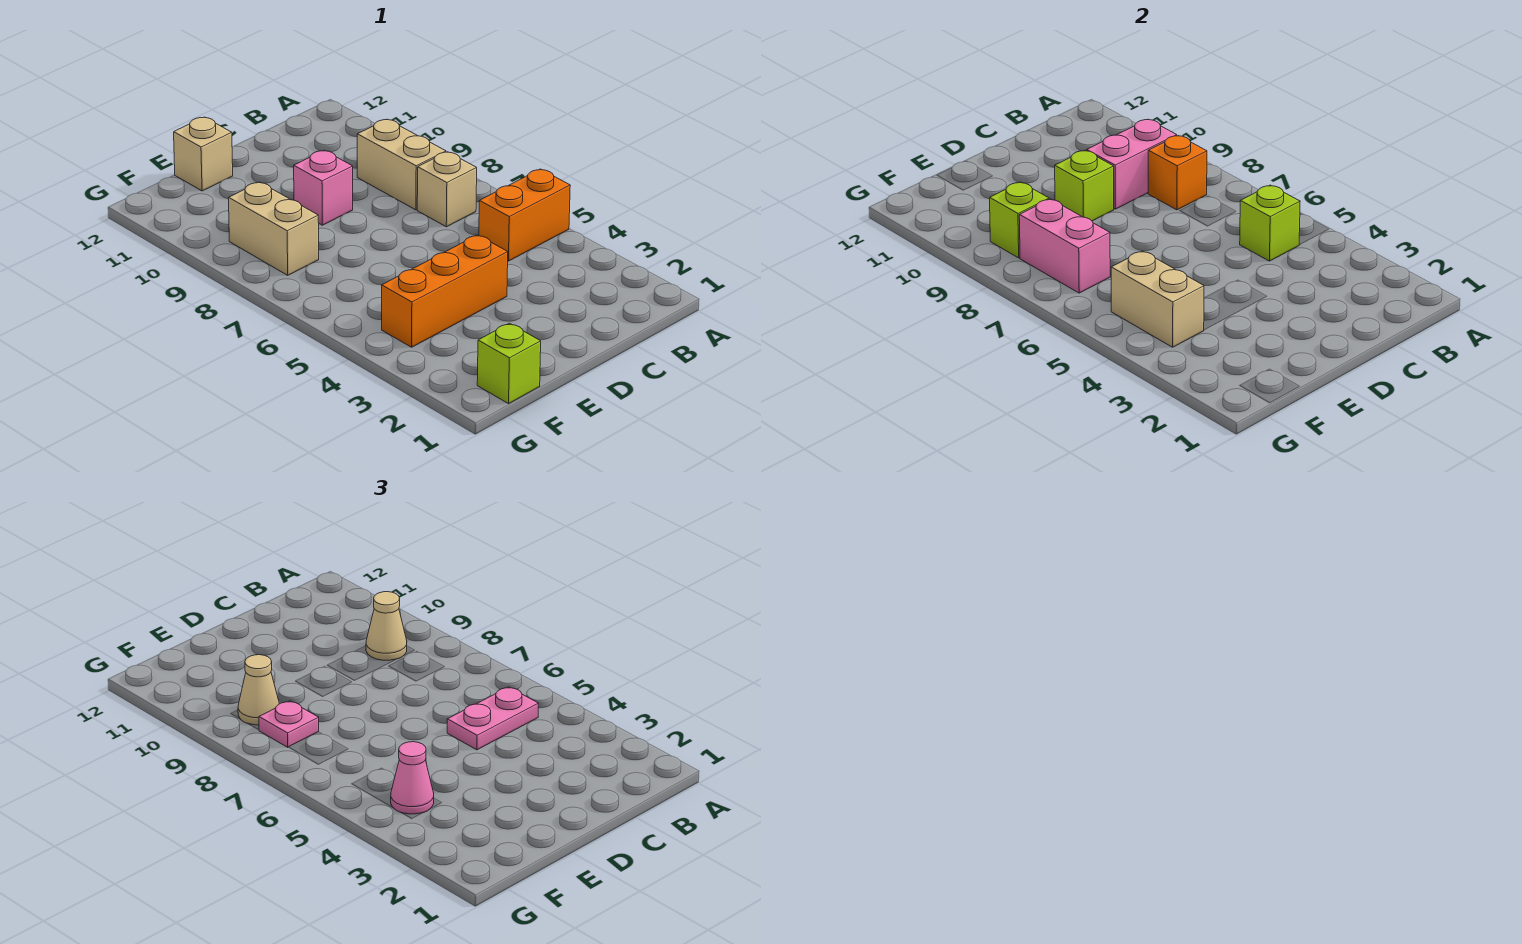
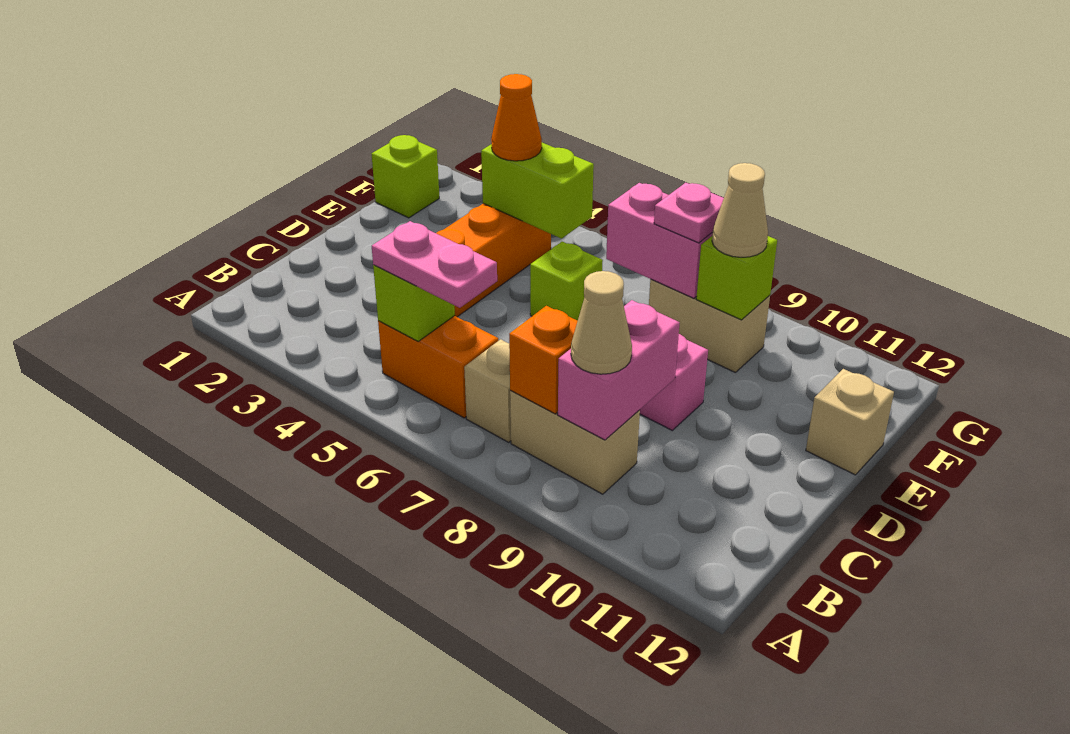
orange 1x2 brick [479,169,570,261] -> orange 1x2 brick turned to [378,316,499,418]
pink 1x2 plate [447,687,539,750] -> pink 1x2 plate turned to [372,221,497,308]
lime 1x1 brick [1055,150,1114,221] -> lime 1x1 brick moved to [530,242,603,321]
tan 1x2 brick [1111,251,1204,347] -> lime 1x2 brick [481,143,594,239]
pink 1x1 cone [391,742,434,814] -> orange 1x1 cone [491,74,542,161]

